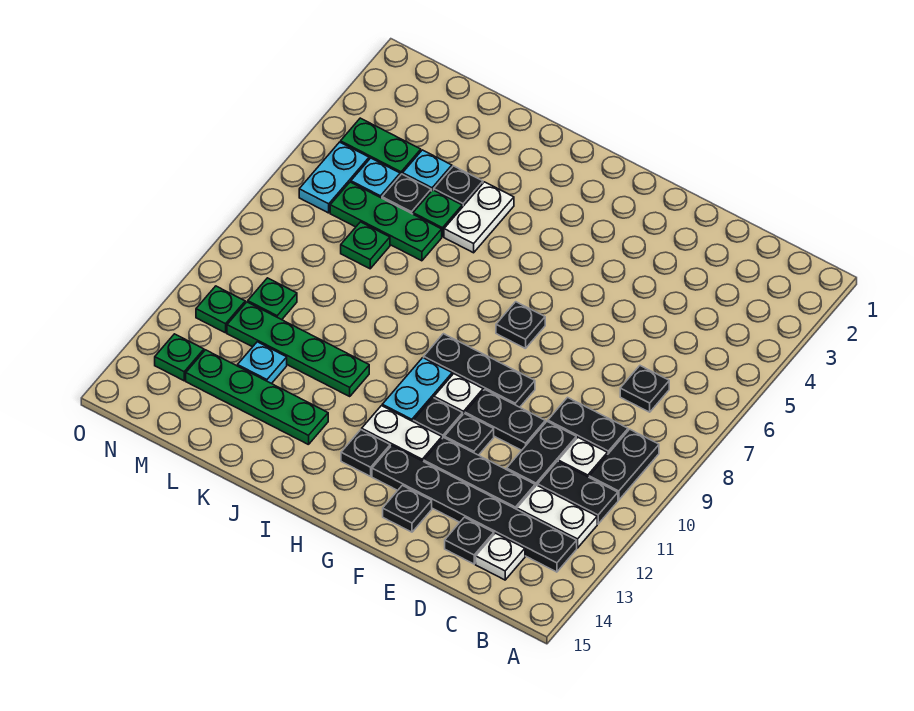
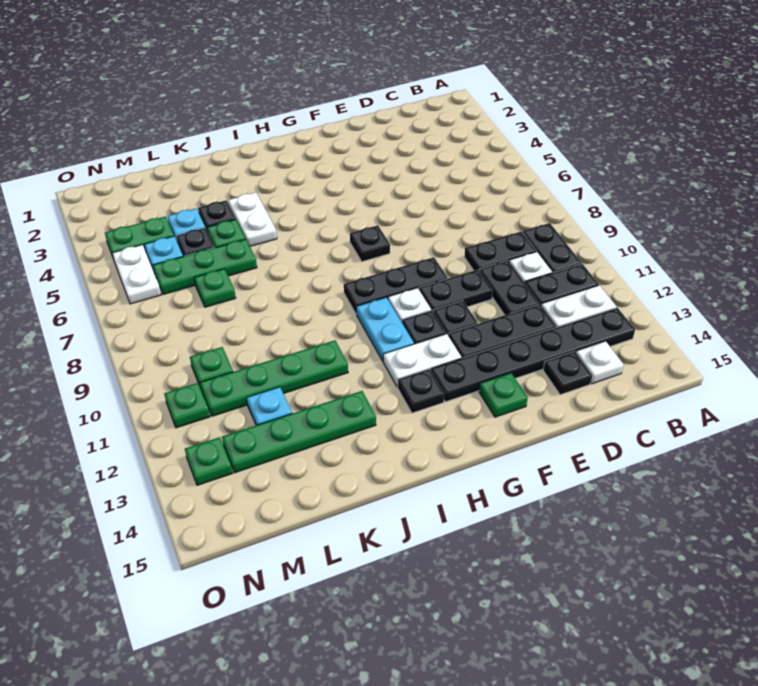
black 1x1 plate [620,366,669,412] -> none
black 1x1 plate [383,485,432,532] -> green 1x1 plate [479,373,528,417]
cyan 1x2 plate [299,142,369,213] -> white 1x2 plate [112,245,161,304]

